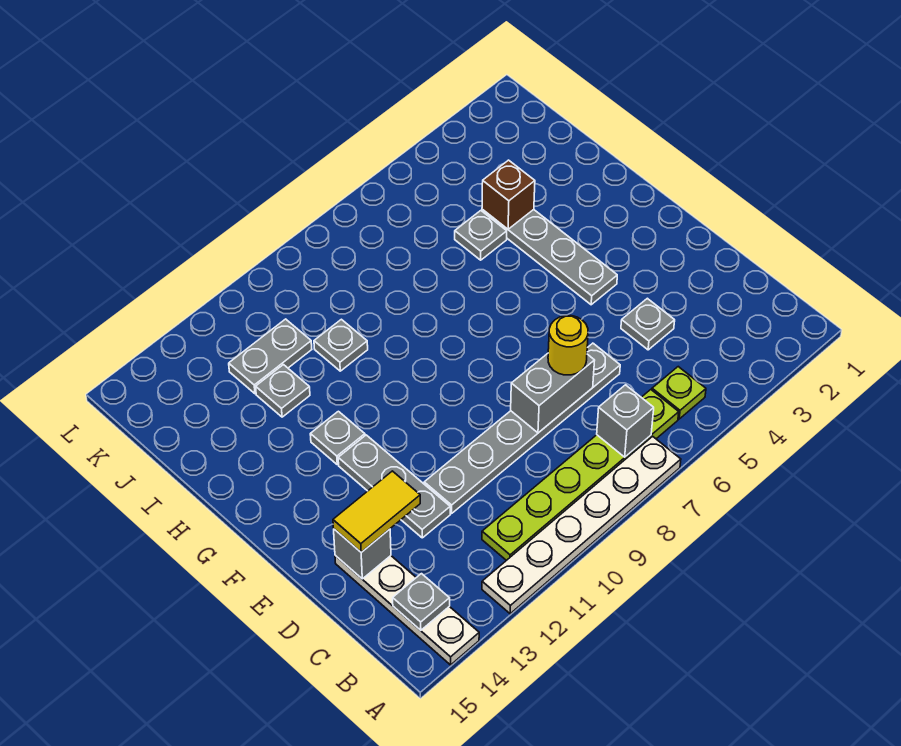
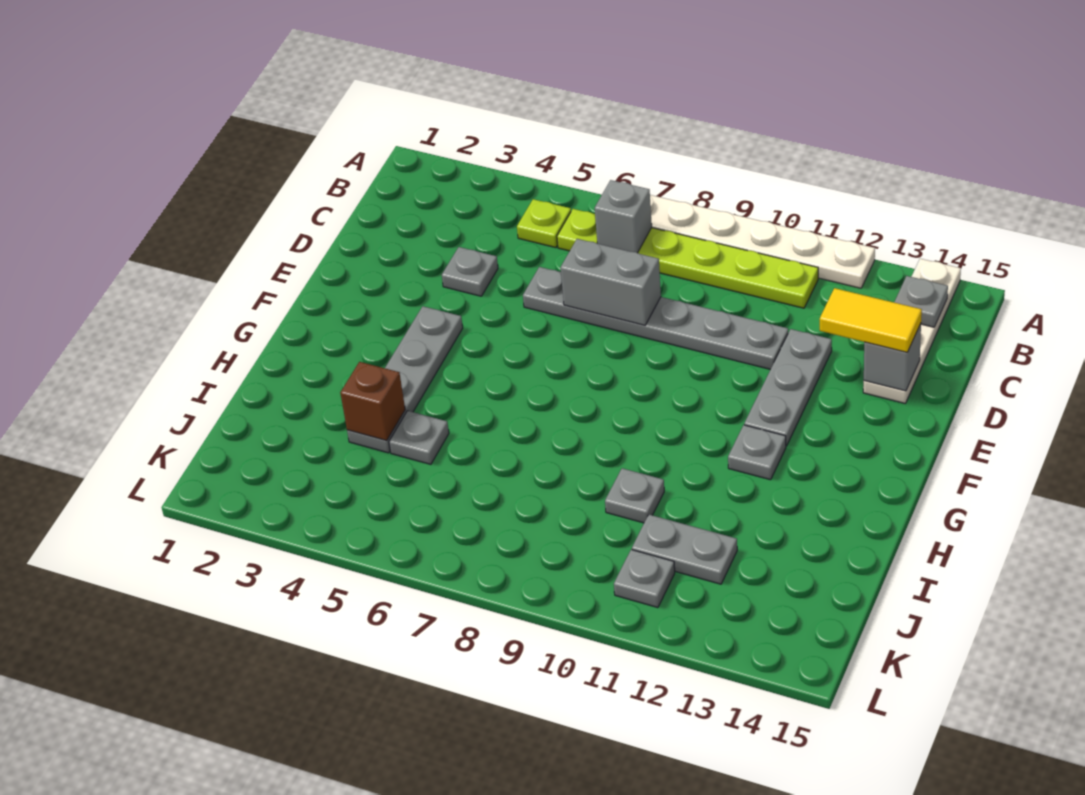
yellow 1x1 round brick [548,316,588,375] -> none
grey 1x1 plate [256,365,310,417] -> grey 1x1 plate moved to [614,550,675,608]

